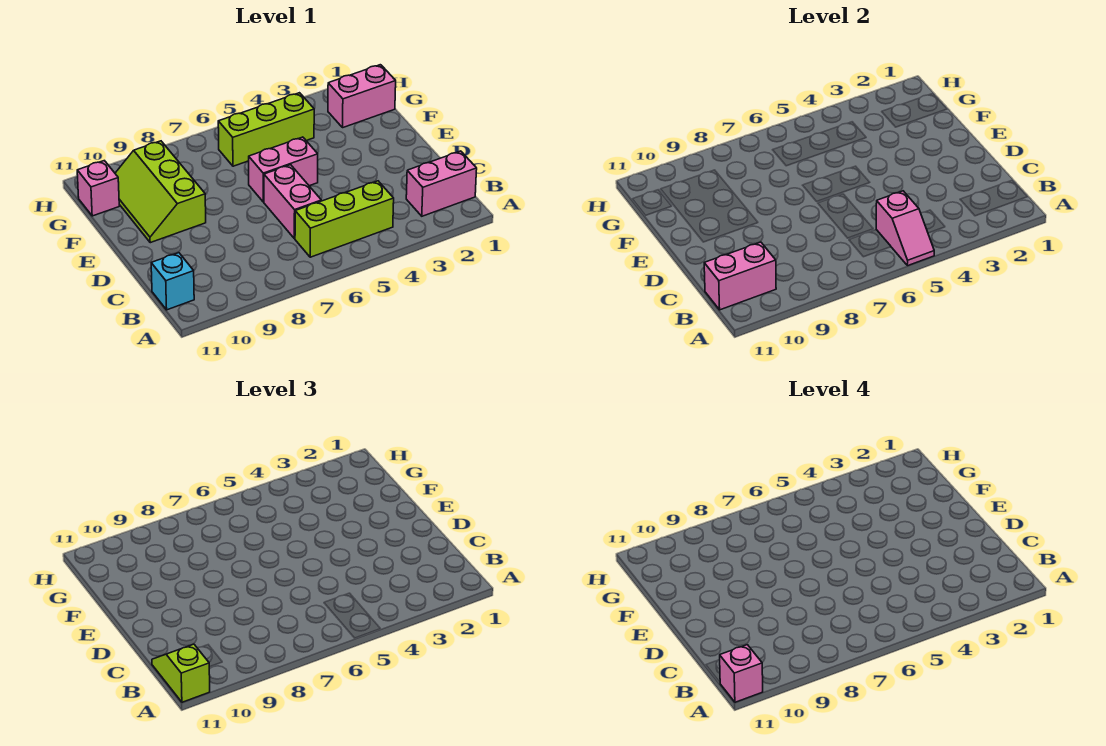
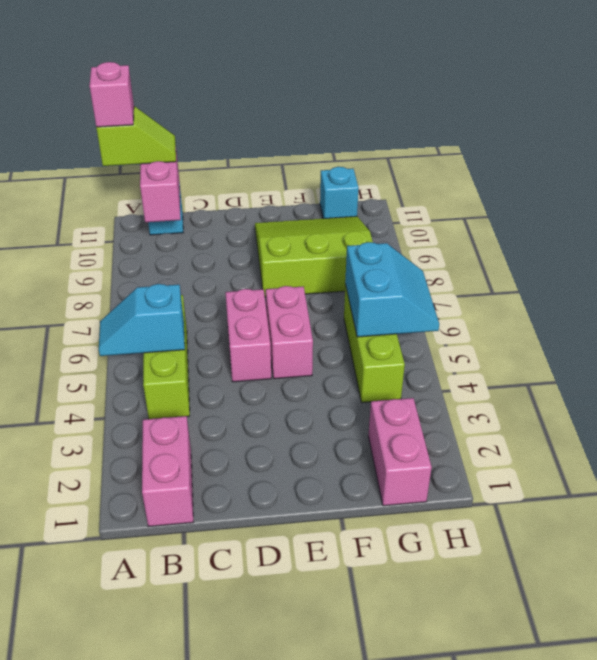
pink 1x2 slope [876,191,934,266] -> cyan 1x2 slope [99,284,185,356]
pink 1x2 brick [264,165,321,239] -> pink 1x2 brick turned to [225,289,271,382]
lime 2x3 slope [115,141,206,243] -> lime 3x3 slope [255,216,373,297]
none -> cyan 2x2 slope [345,242,439,337]
pink 1x1 brick [77,161,119,216] -> cyan 1x1 brick [320,167,359,219]

